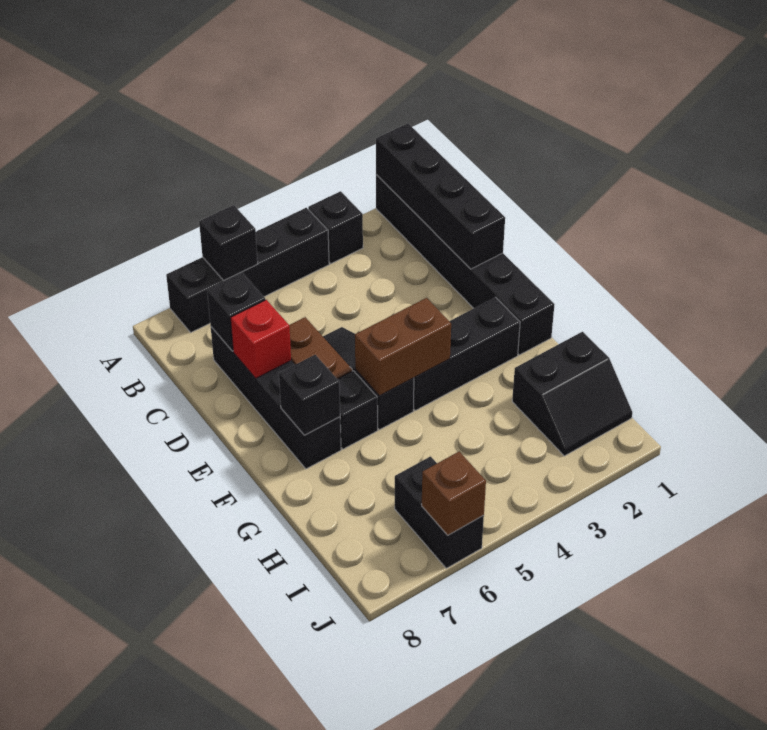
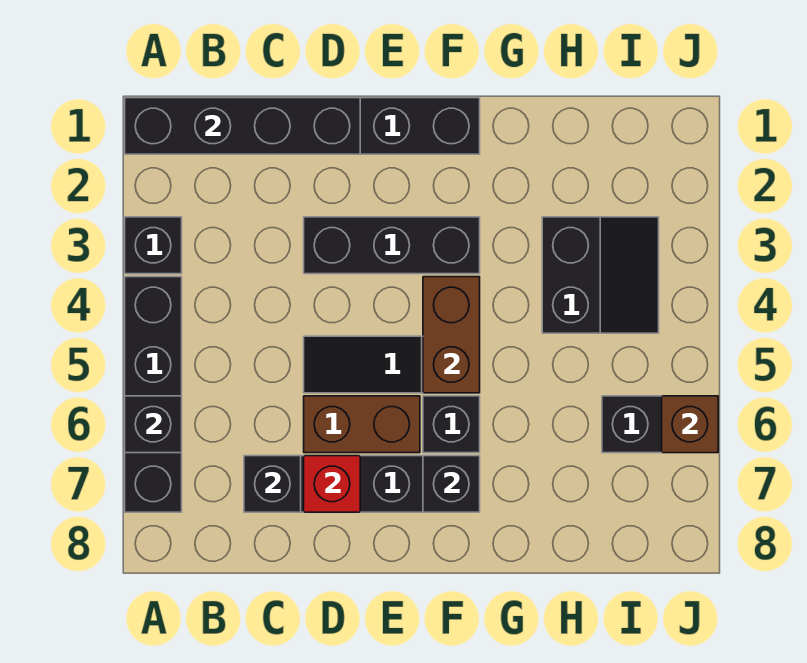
black 1x3 brick [414,297,520,410] -> black 1x3 brick turned to [304,217,480,274]
black 2x2 slope [512,332,632,456] -> black 2x2 slope moved to [542,217,659,333]

